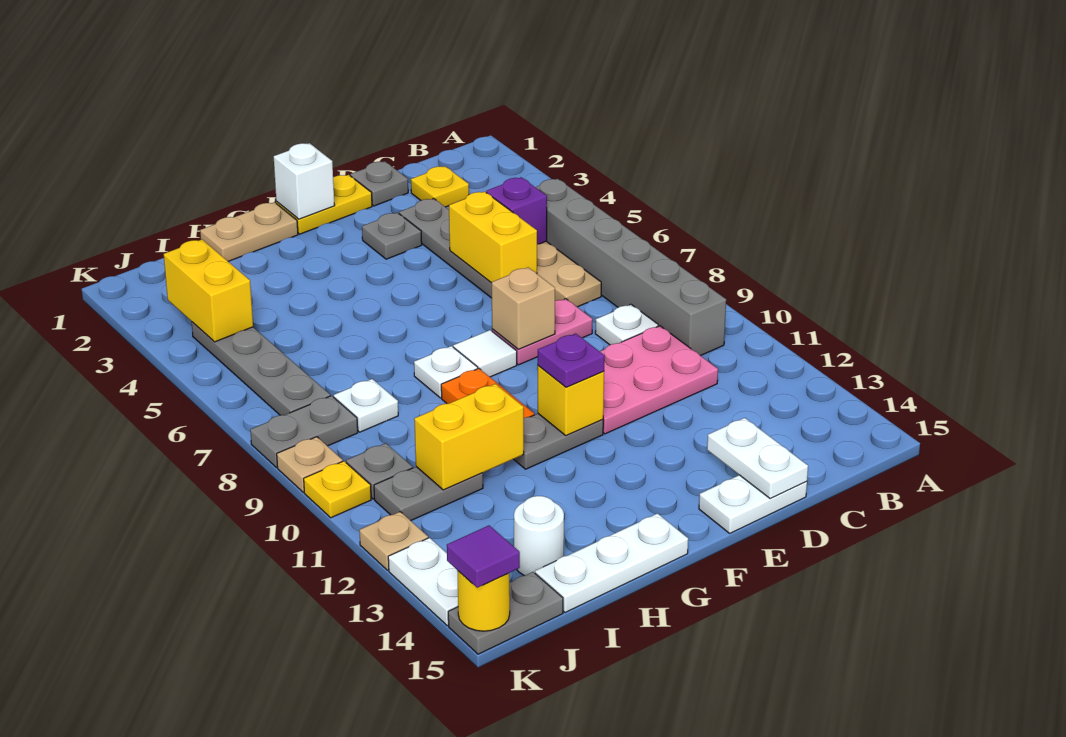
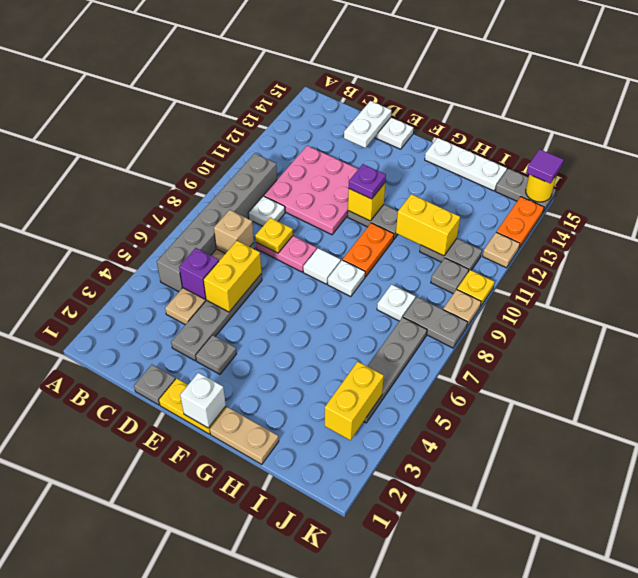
yellow 1x1 plate [411,166,469,207] -> yellow 1x1 plate moved to [255,218,293,253]
pink 2x3 plate [600,326,718,434] -> pink 3x3 plate [264,146,358,235]
tan 1x1 brick [492,267,555,349] -> tan 1x1 brick moved to [214,210,254,254]
white 1x1 round brick [514,496,564,576] -> none
white 1x2 plate [388,538,458,626] -> orange 1x2 plate [497,197,544,248]

